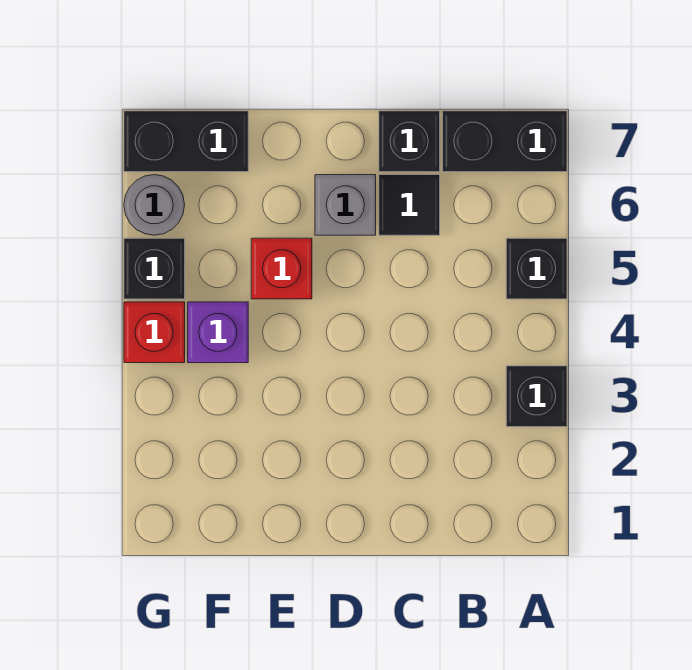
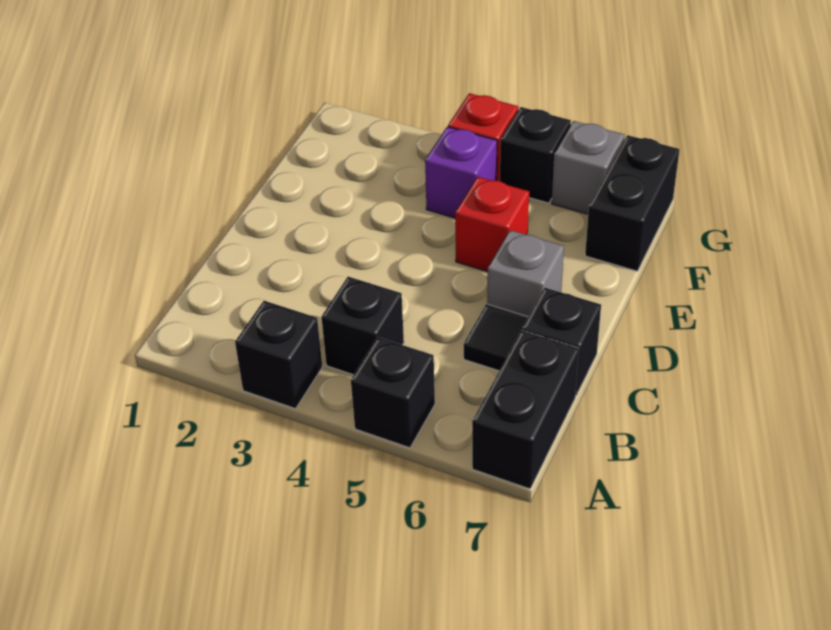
none -> black 1x1 brick [321,277,404,375]
grey 1x1 round brick [124,175,185,235] -> grey 1x1 brick [552,121,625,214]

